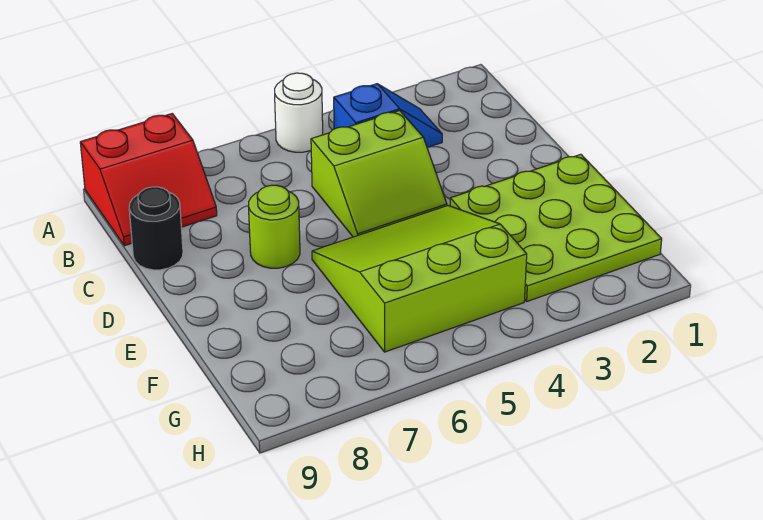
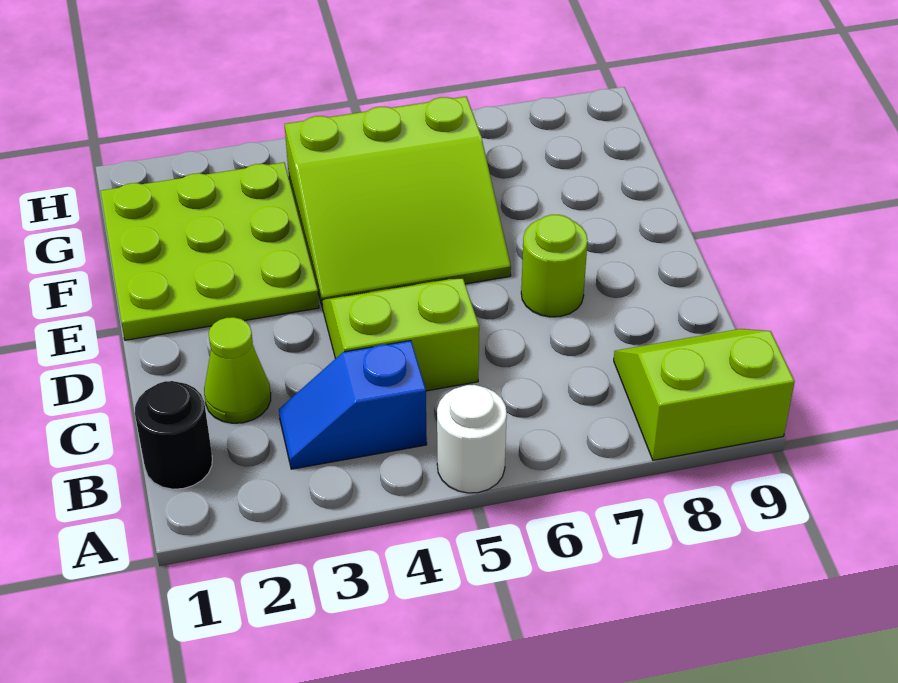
red 2x2 slope [80,114,217,246] -> lime 2x2 slope [614,329,795,460]
none -> lime 1x1 cone [204,317,271,423]
black 1x1 round brick [129,187,183,270] -> black 1x1 round brick moved to [135,381,212,489]

